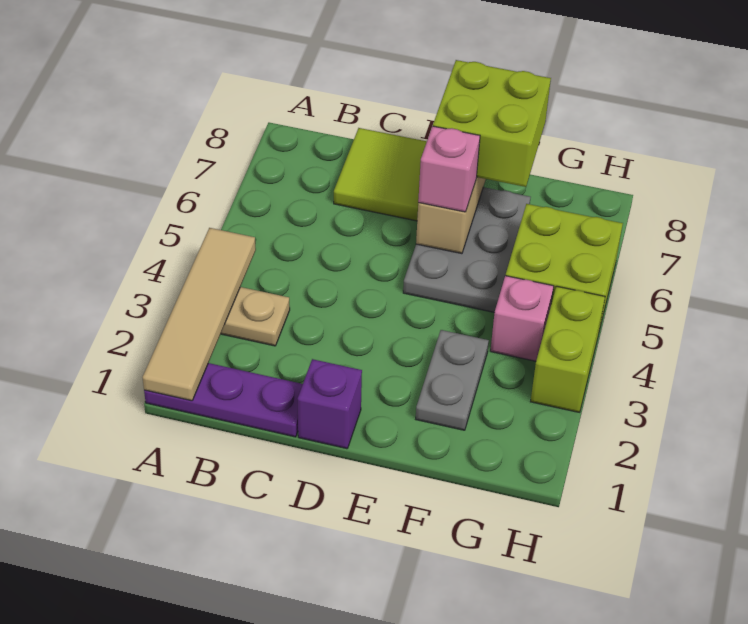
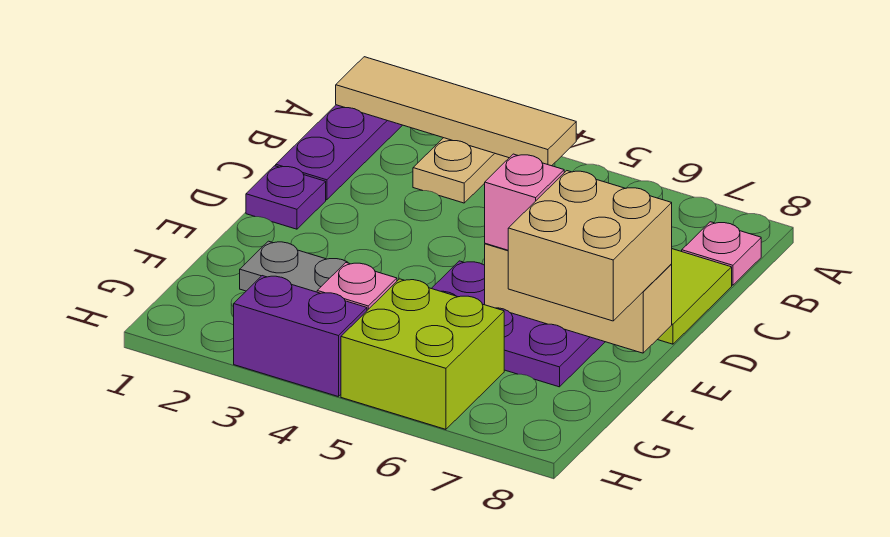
none -> pink 1x1 plate [682,222,761,285]
purple 1x1 brick [298,359,362,449] -> purple 1x1 plate [246,166,326,229]
grey 2x3 plate [403,187,531,312] -> purple 2x3 plate [431,261,605,387]
lime 2x2 brick [433,60,551,187] -> tan 2x2 brick [508,171,672,321]
lime 1x2 brick [530,286,605,412] -> purple 1x2 brick [234,276,367,397]

